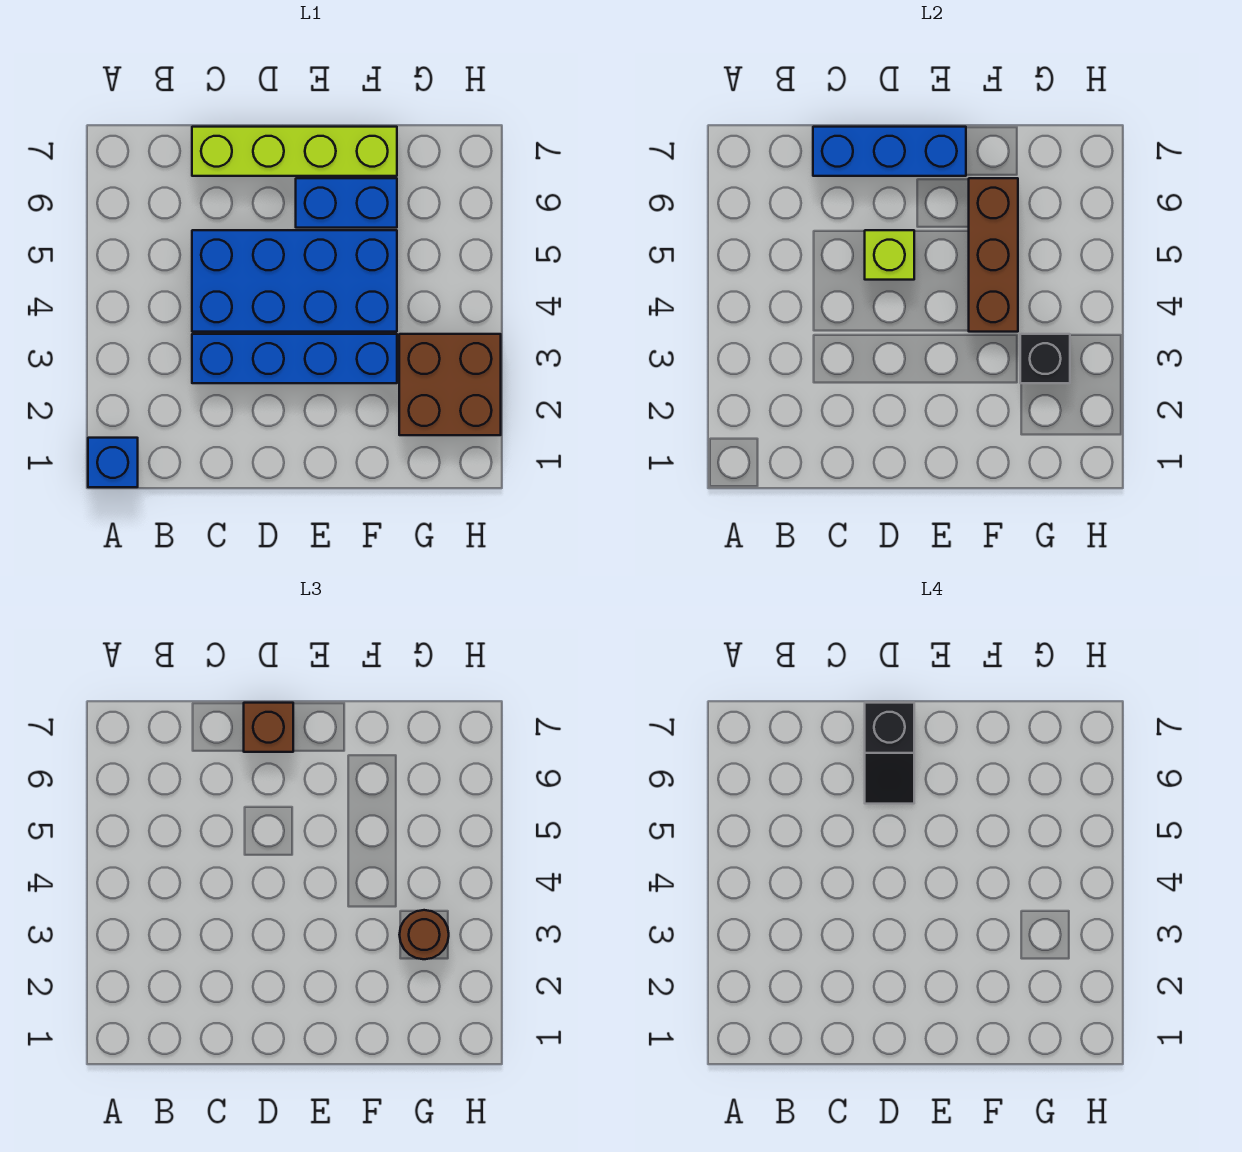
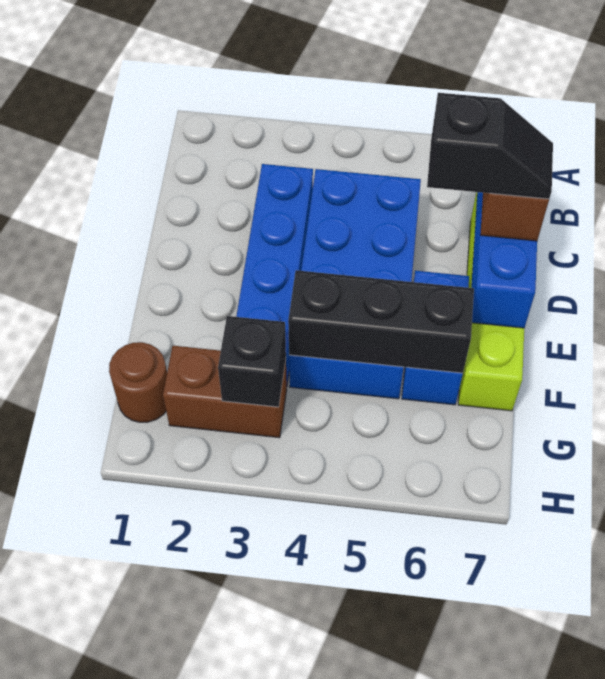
blue 1x1 brick [88,438,138,487] -> none
lime 1x1 brick [865,230,914,280] -> none
black 1x2 slope [865,703,914,804] -> black 1x2 slope turned to [427,93,553,199]
brown 1x3 brick [969,178,1018,332] -> black 1x3 brick [288,270,474,373]
brown 2x2 brick [399,334,501,435] -> brown 1x2 brick [163,346,287,438]
brown 1x1 round brick [399,910,449,959] -> brown 1x1 round brick moved to [109,342,167,422]

